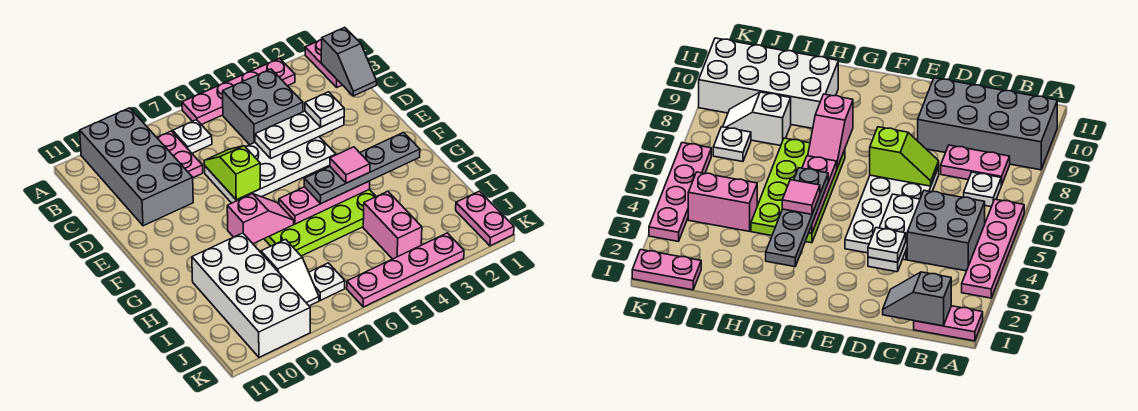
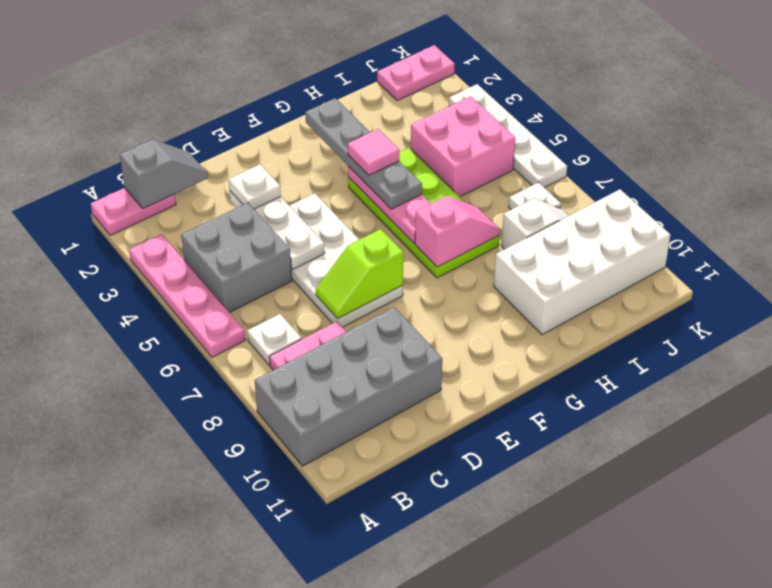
pink 1x2 slope [227,194,294,244] -> pink 1x2 slope turned to [415,196,500,267]
pink 1x2 brick [363,191,422,259] -> pink 2x2 brick [411,96,515,197]
pink 1x4 plate [347,233,464,307] -> white 1x4 plate [449,84,567,188]

